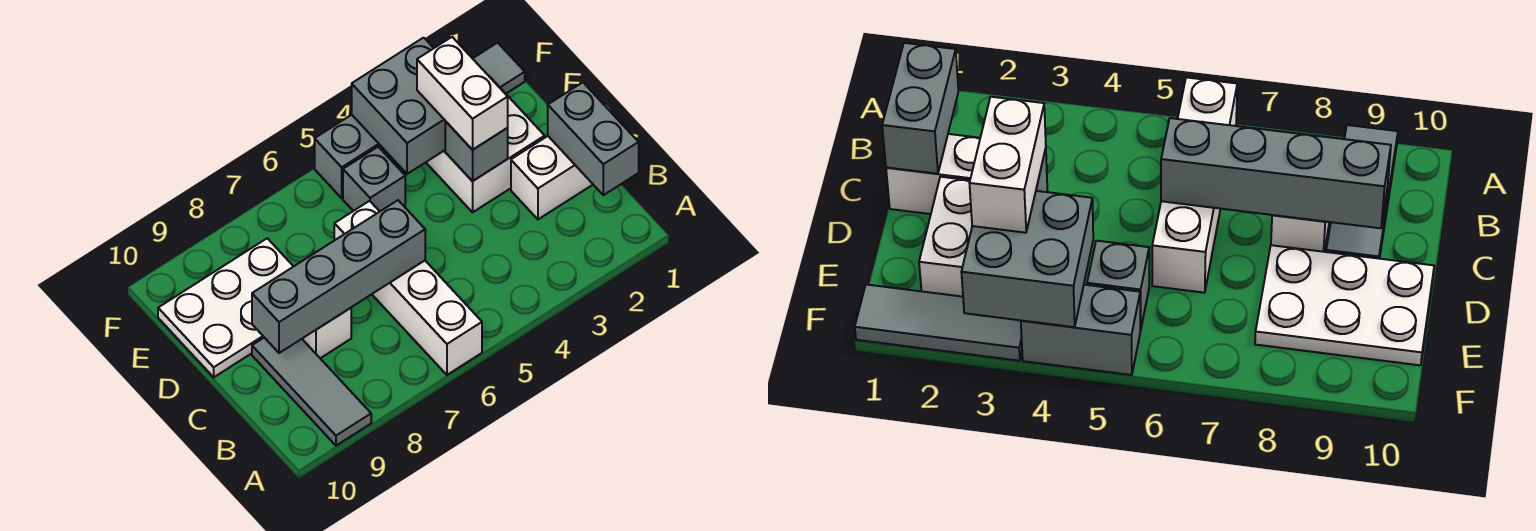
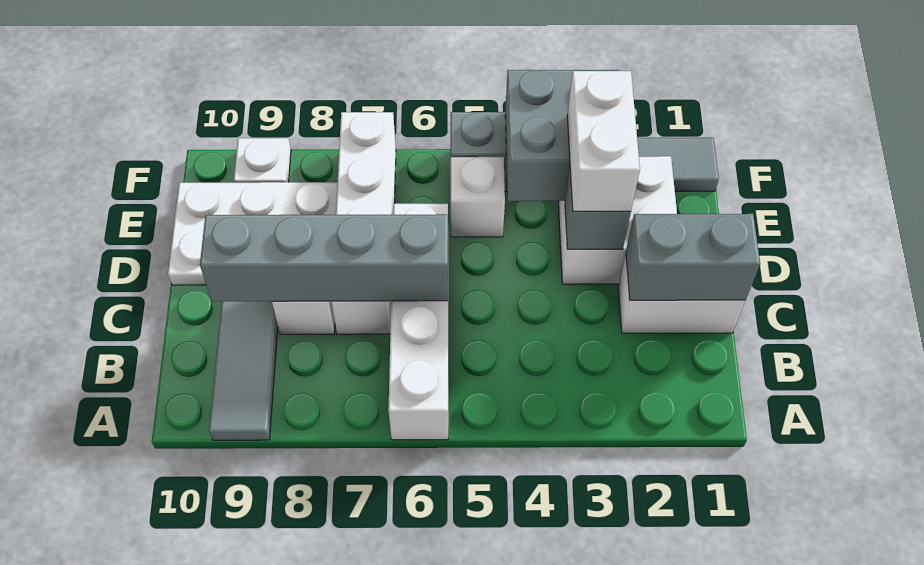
grey 1x2 brick [548,83,639,195] -> grey 1x2 brick turned to [626,214,760,300]
none -> white 1x4 brick [332,112,396,334]
grey 1x1 brick [343,147,405,211] -> white 1x1 brick [451,157,505,237]
none -> white 1x1 plate [234,138,291,183]

